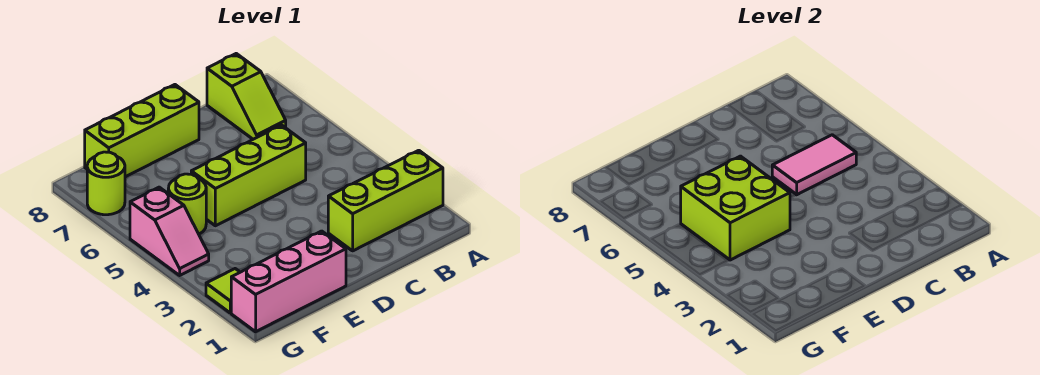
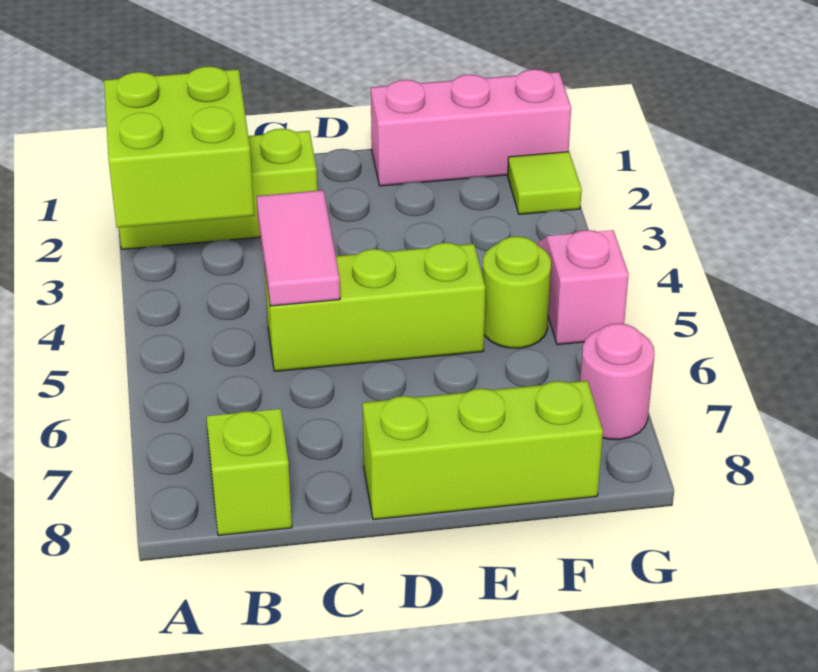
pink 1x2 tile [772,135,856,195] -> pink 1x2 tile turned to [257,190,340,306]
lime 2x2 brick [681,156,790,260] -> lime 2x2 brick moved to [104,66,254,228]
lime 1x1 round brick [87,152,125,215] -> pink 1x1 round brick [580,323,655,440]

